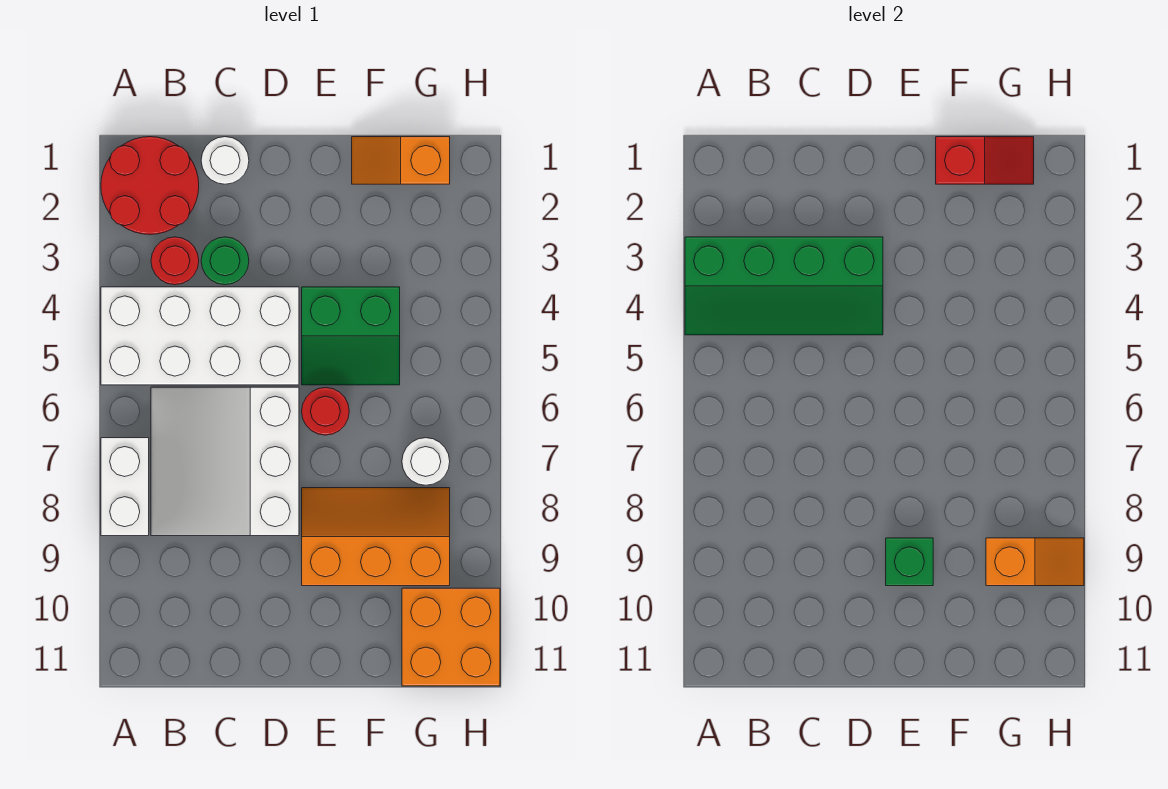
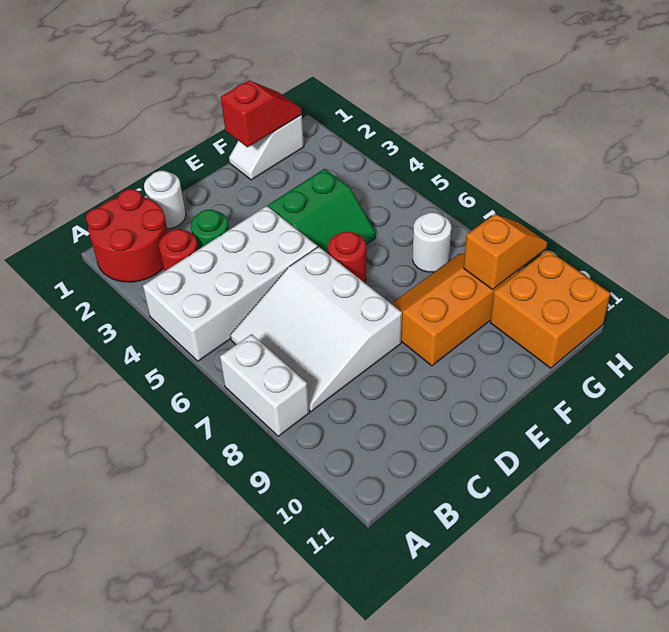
green 2x4 slope [685,237,883,335] -> none
green 1x1 brick [886,538,933,586] -> none
orange 1x2 slope [352,137,450,184] -> white 1x2 slope [229,115,304,180]

